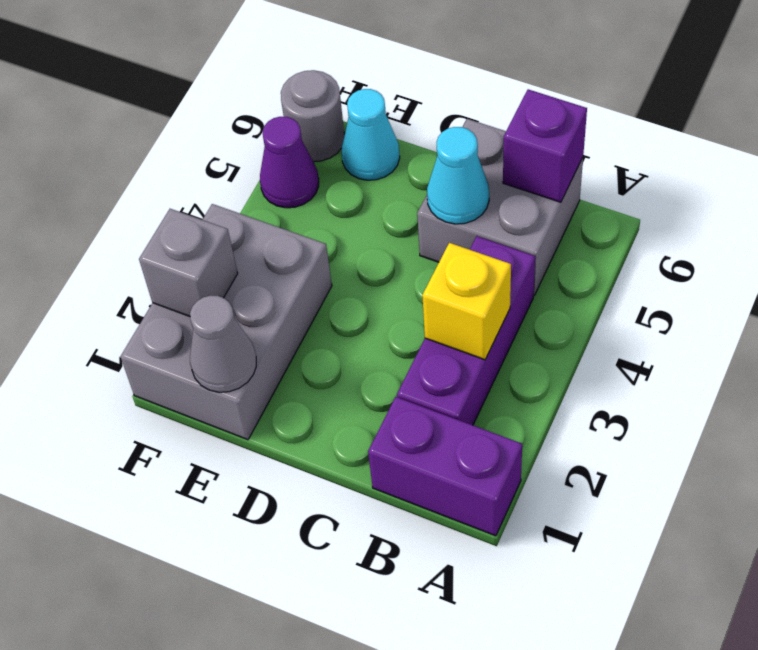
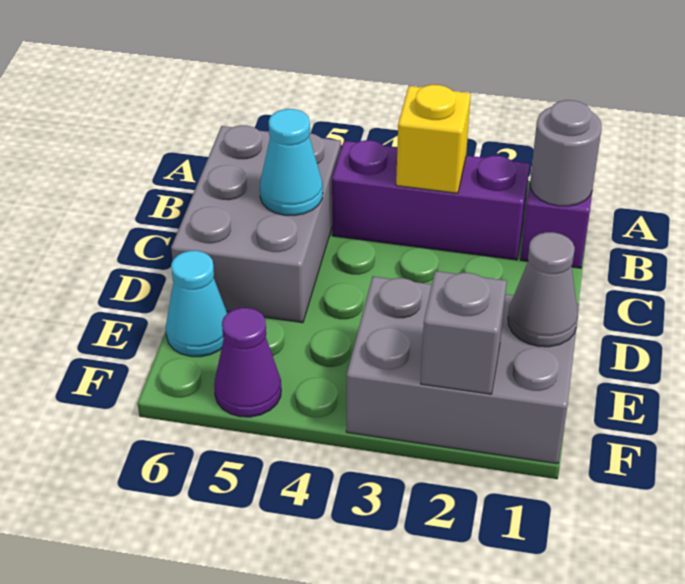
grey 2x2 brick [417,119,583,295] -> grey 2x3 brick [171,125,341,323]
purple 1x1 brick [503,89,587,202] -> none
grey 1x1 round brick [281,70,344,162] -> grey 1x1 round brick moved to [530,100,602,206]

